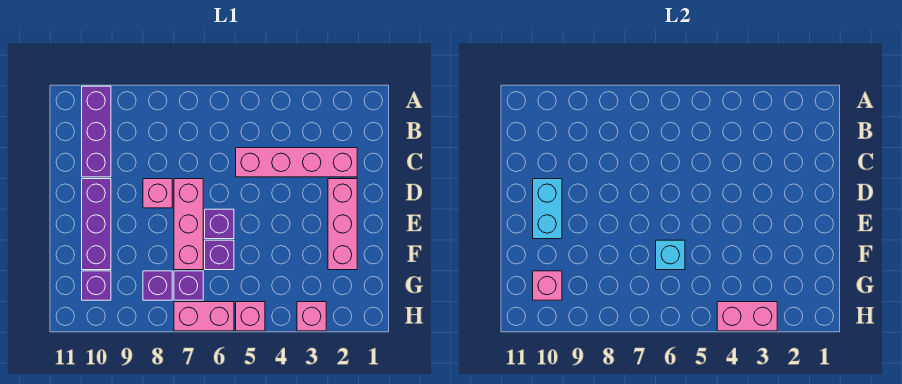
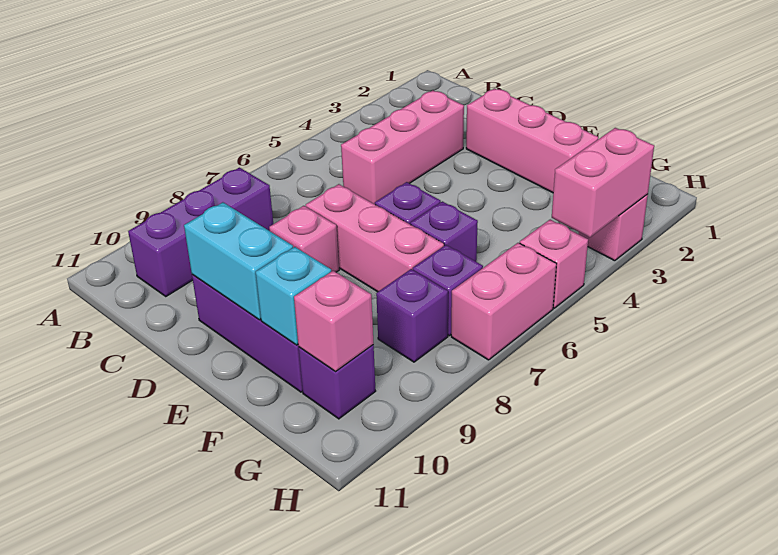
purple 1x3 brick [82,86,111,177] -> purple 1x3 brick turned to [128,168,273,297]
pink 1x4 brick [236,148,357,177] -> pink 1x3 brick [341,90,464,204]
cyan 1x1 brick [656,240,685,270] -> cyan 1x1 brick moved to [256,247,331,345]

